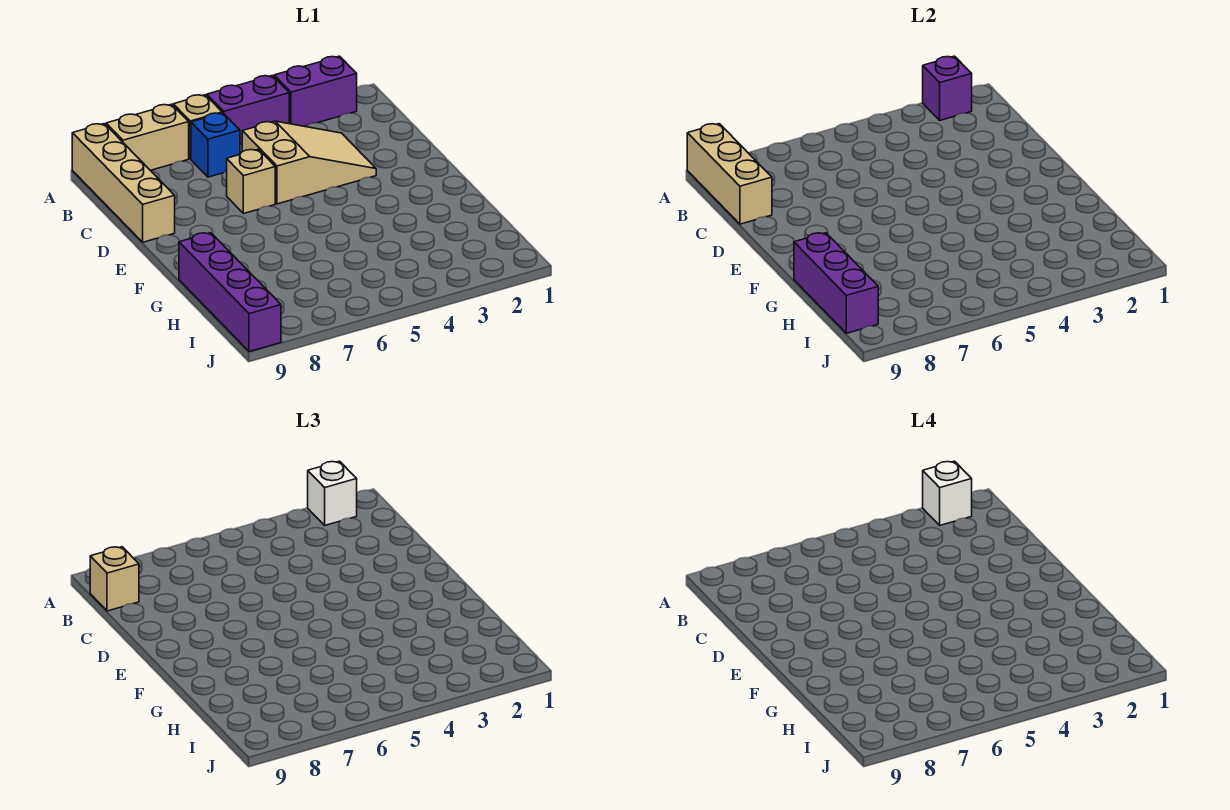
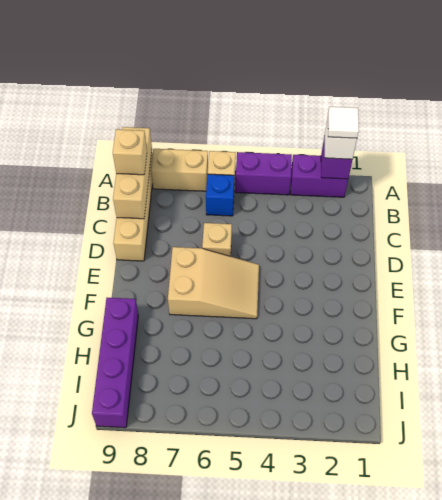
white 1x1 brick [923,461,972,525] -> white 1x1 tile [328,107,359,138]
tan 2x3 slope [242,121,376,204] -> tan 2x3 slope moved to [168,247,259,319]
purple 1x3 brick [794,233,878,333] -> none

